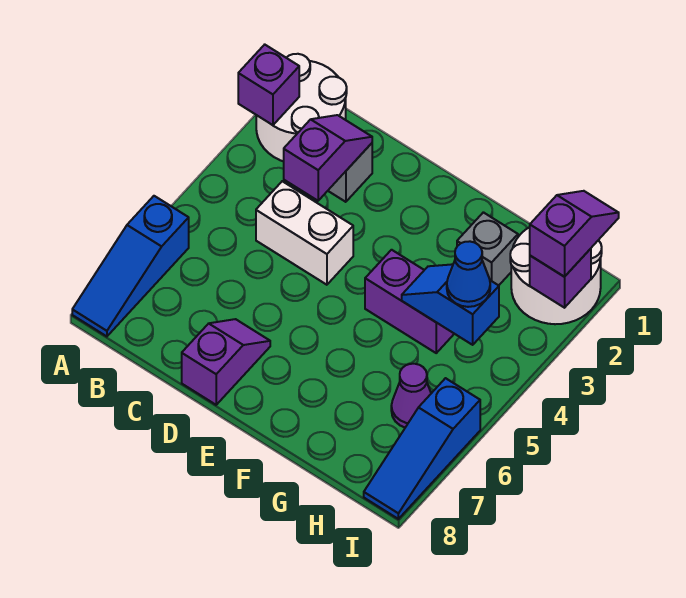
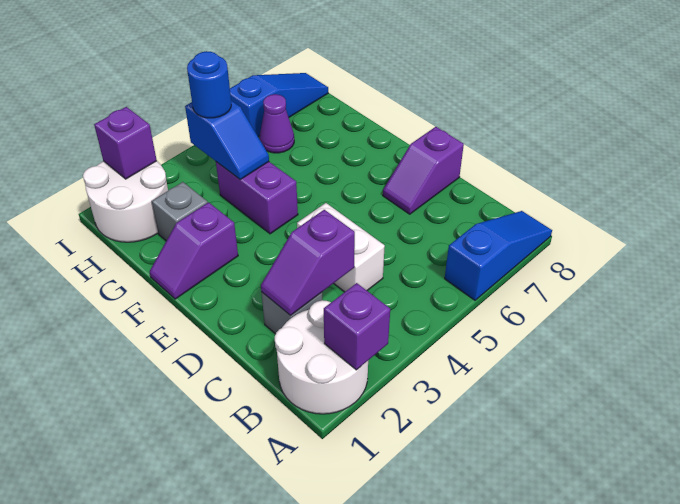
blue 1x1 cone [447,241,490,307] -> blue 1x1 round brick [187,51,231,118]
purple 1x2 slope [530,191,619,277] -> purple 1x2 slope moved to [149,202,238,299]

